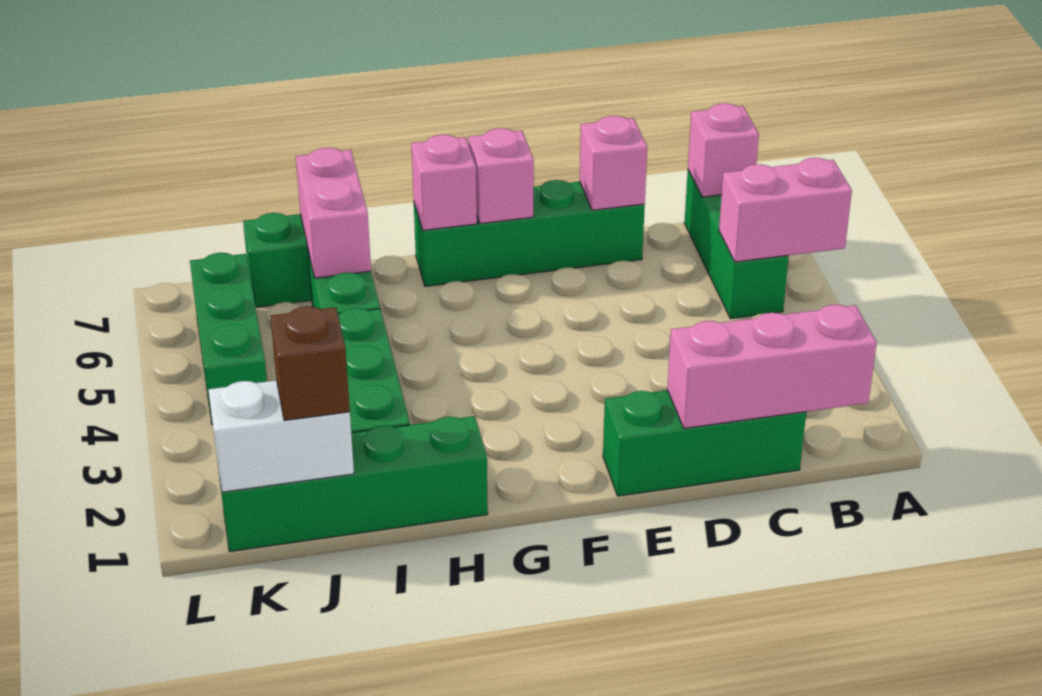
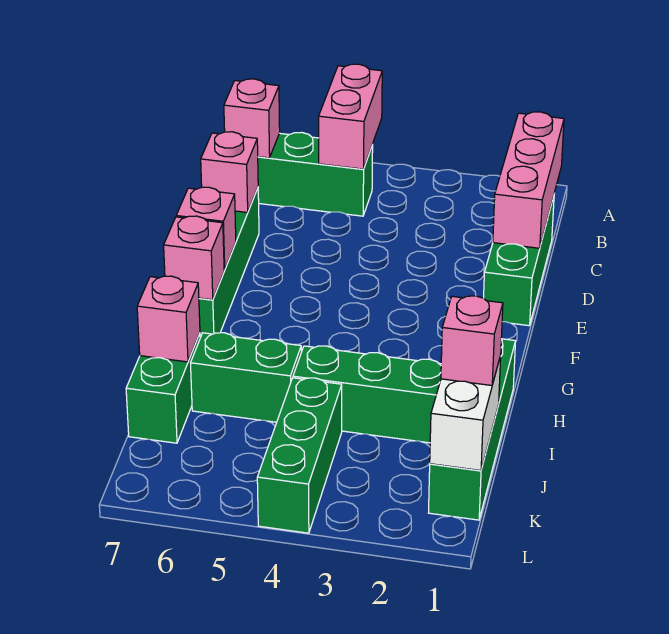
pink 1x2 brick [296,148,371,278] -> pink 1x1 brick [137,276,200,362]
brown 1x1 brick [270,306,350,421] -> pink 1x1 brick [441,296,503,385]
green 1x3 brick [190,253,267,425] -> green 1x3 brick turned to [257,378,342,533]

